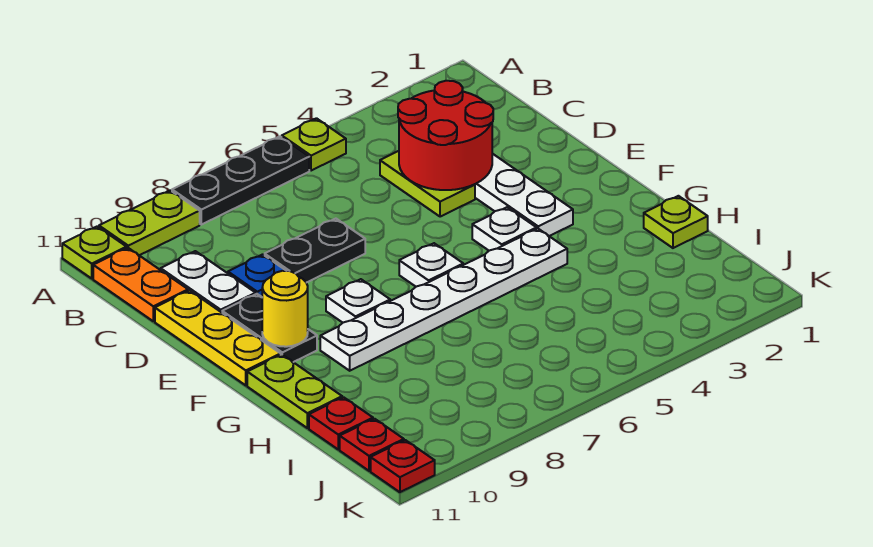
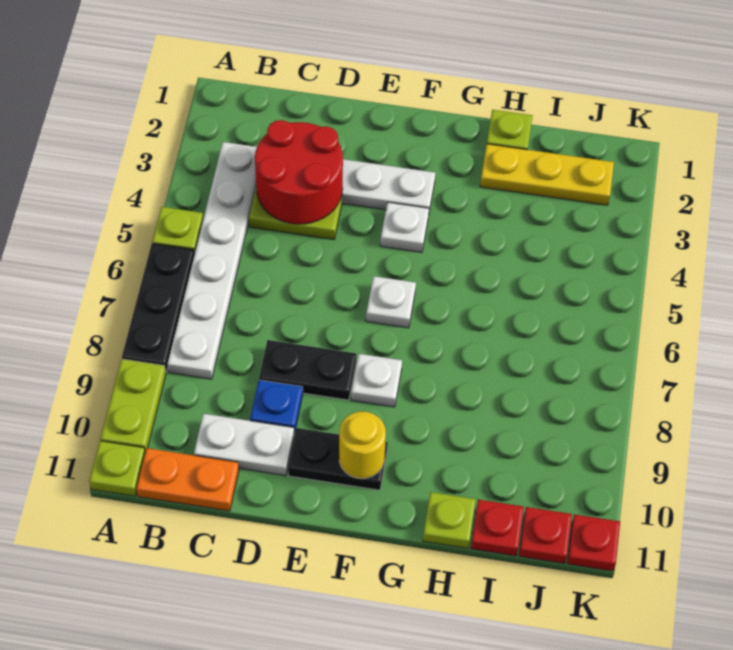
black 1x2 plate [265,219,365,283] -> black 1x2 plate turned to [259,340,356,400]
yellow 1x3 plate [155,291,281,385] -> yellow 1x3 plate moved to [480,144,614,205]
white 1x6 plate [320,229,567,371] -> white 1x6 plate moved to [167,142,257,379]
lime 1x2 plate [247,355,342,428] -> lime 1x1 plate [423,492,476,548]

